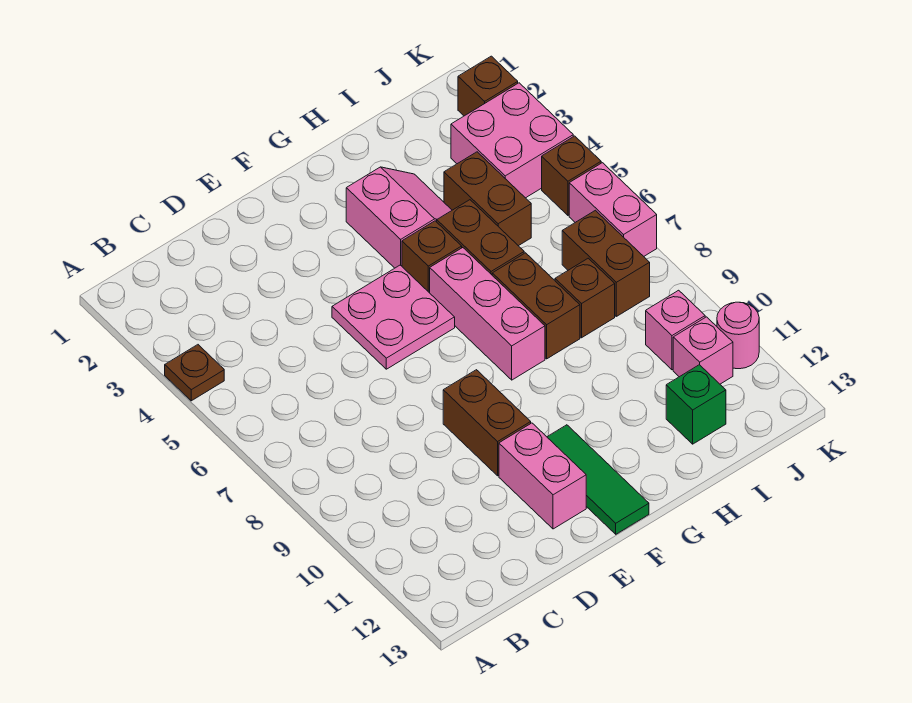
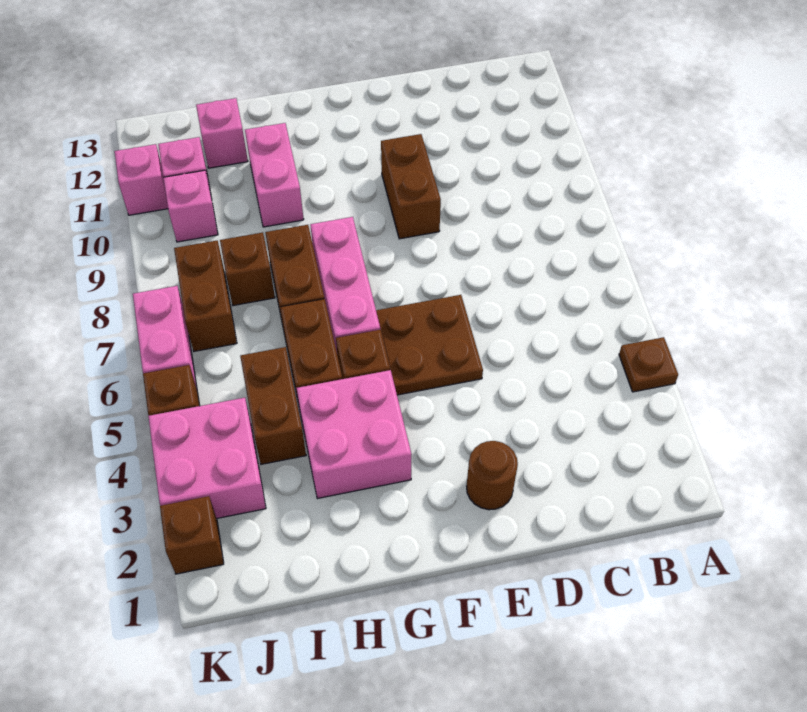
none -> brown 1x1 round brick [467,441,518,510]
pink 2x2 plate [332,265,455,369] -> brown 2x2 plate [376,295,483,395]
pink 1x2 brick [499,423,586,529] -> pink 1x2 brick moved to [245,123,304,227]
green 1x3 tile [547,425,649,534] -> none
pink 2x2 slope [346,167,452,268] -> pink 2x2 brick [297,370,412,498]
green 1x1 brick [666,365,726,444] -> pink 1x1 brick [196,98,248,168]
pink 1x1 round brick [717,302,759,369] -> pink 1x1 brick [114,144,168,215]

